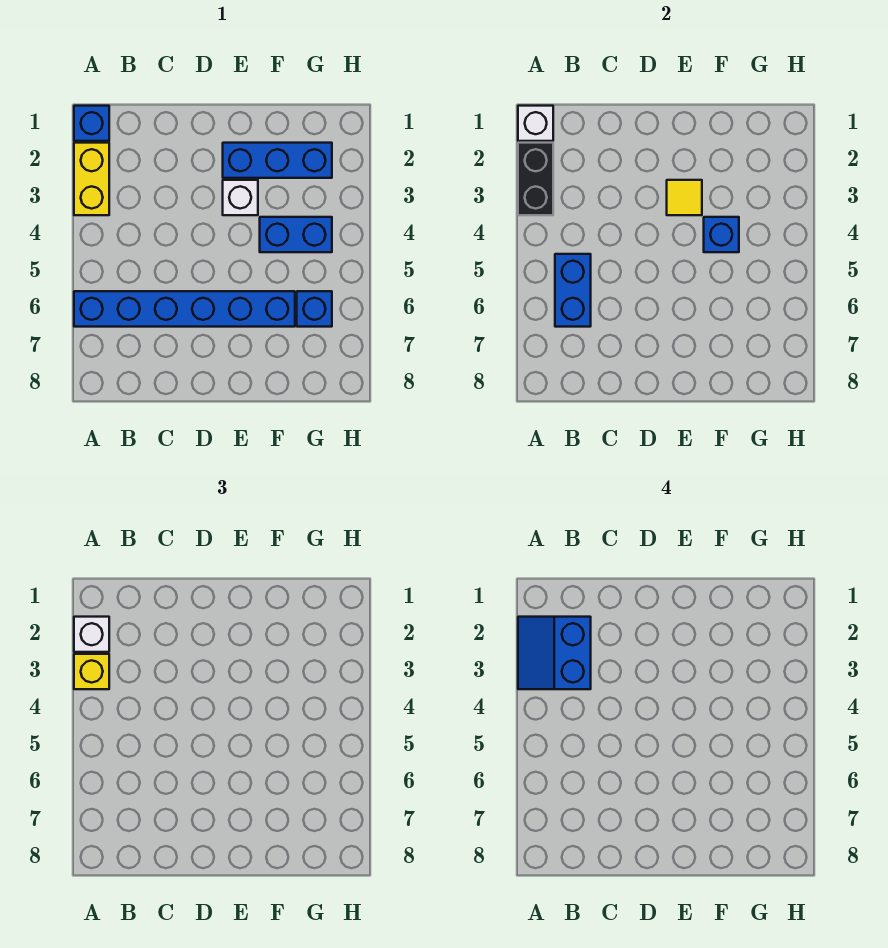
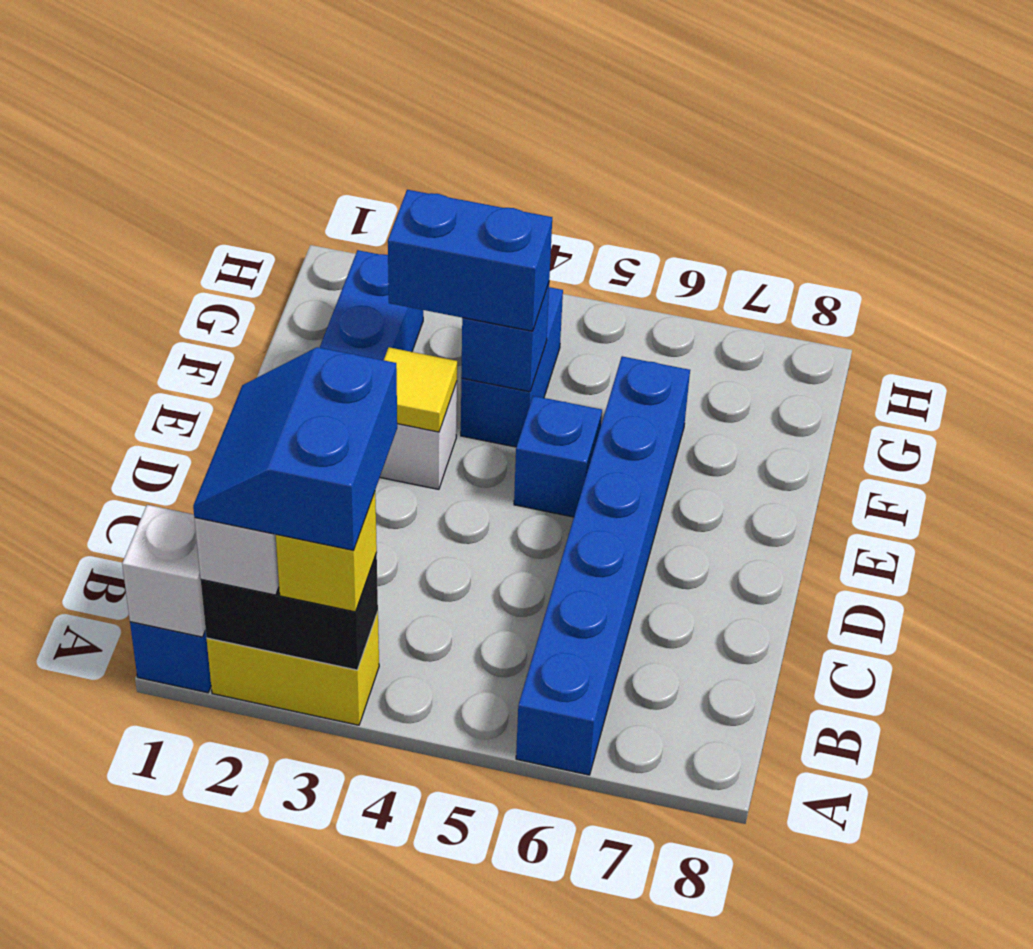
blue 2x2 slope [518,617,591,689] -> blue 2x2 slope turned to [193,347,397,550]
blue 1x2 brick [555,254,591,327] -> blue 1x2 brick moved to [388,190,552,331]
blue 1x1 brick [297,291,332,327] -> blue 1x1 brick moved to [514,396,602,517]

